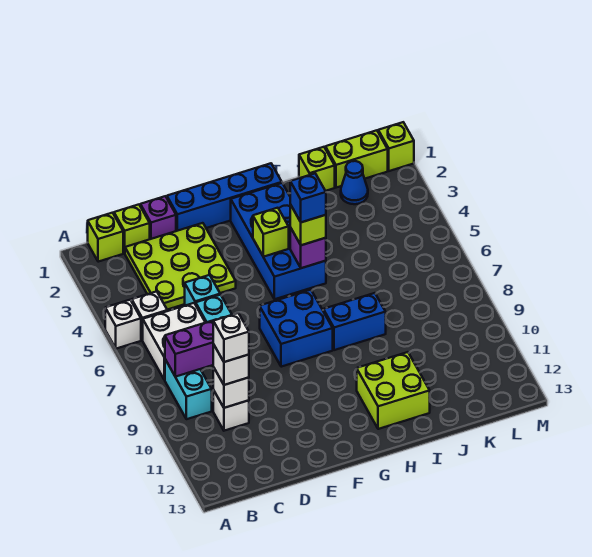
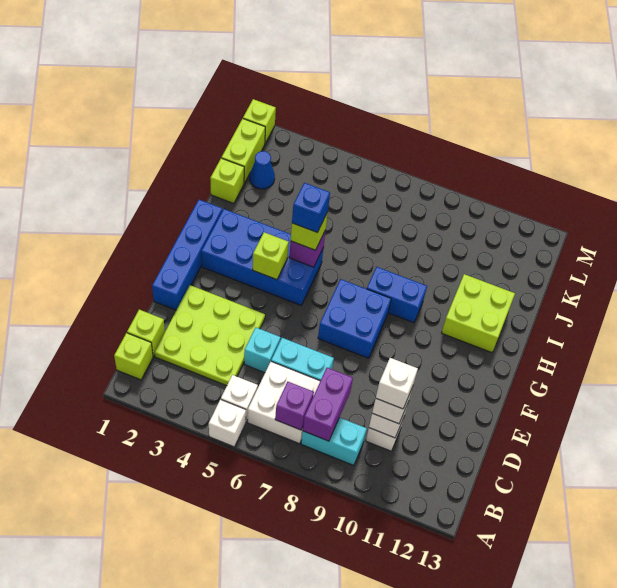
purple 1x1 brick [140,196,176,239] -> purple 1x1 brick moved to [275,382,314,430]
blue 1x2 brick [323,293,386,350] -> blue 1x2 brick turned to [367,267,427,323]

